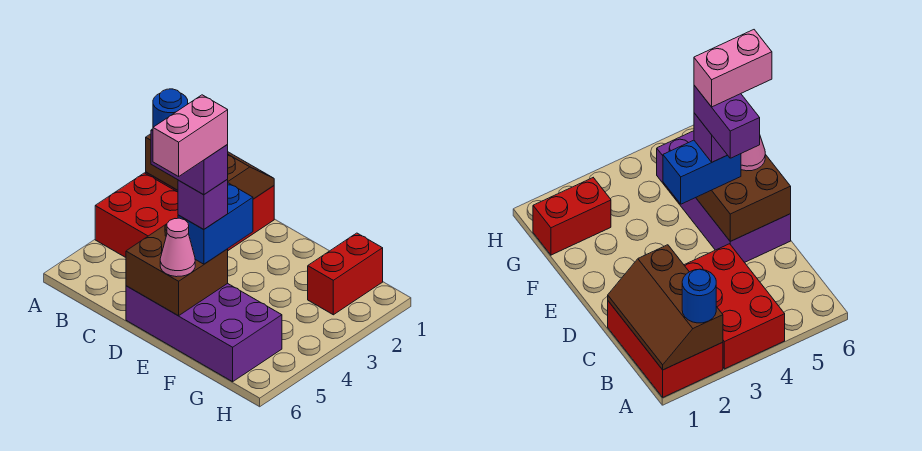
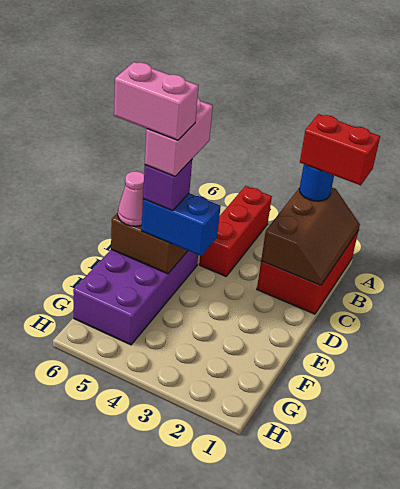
red 2x3 brick [95,173,178,257] -> red 1x3 brick [199,186,272,276]
purple 1x2 brick [151,129,228,195] -> pink 1x2 brick [145,98,213,176]
red 1x2 brick [308,233,383,315] -> red 1x2 brick moved to [300,114,380,185]

